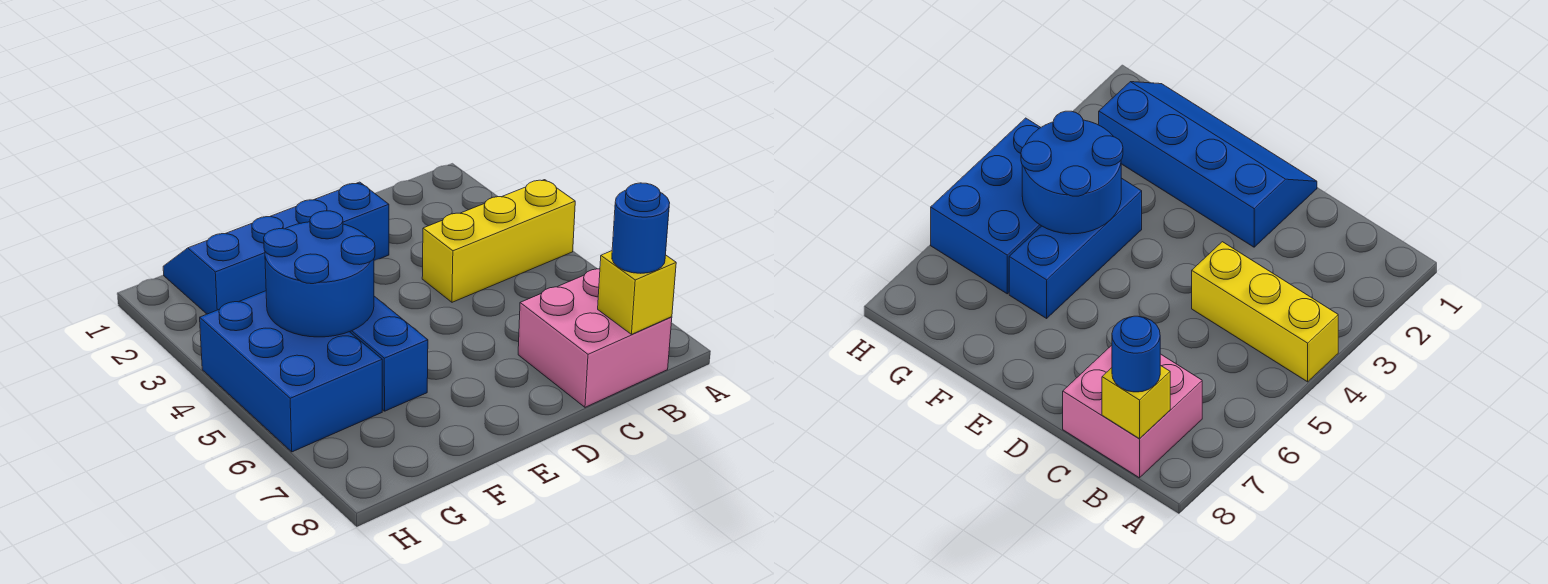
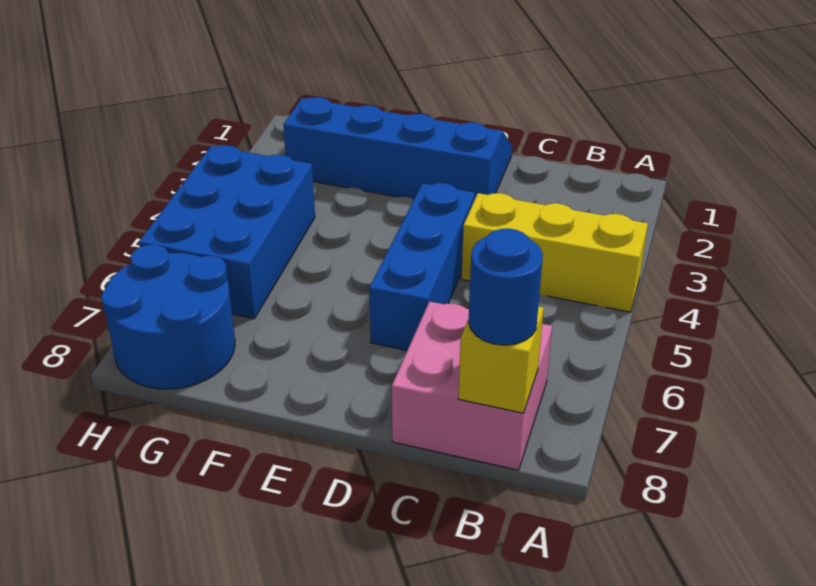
blue 1x3 brick [350,296,428,411] -> blue 1x3 brick moved to [369,183,475,350]
blue 2x2 round brick [264,211,375,337] -> blue 2x2 round brick moved to [101,245,235,389]

